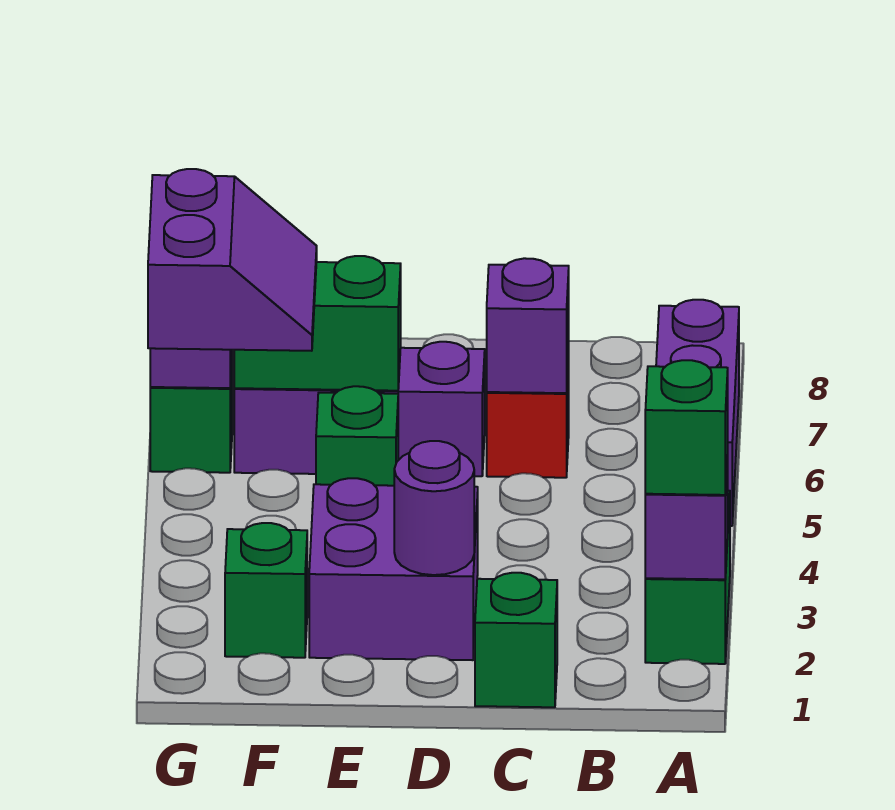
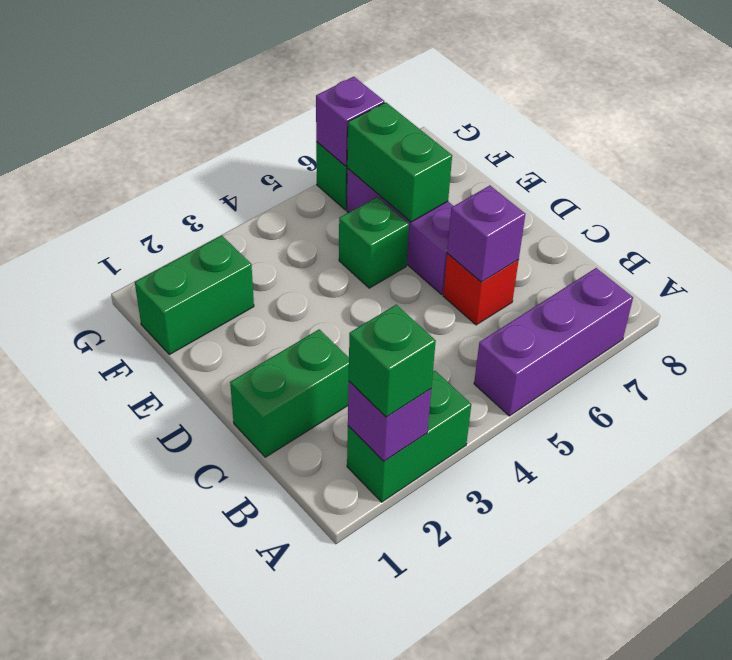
green 1x1 brick [475,573,557,707] -> green 1x2 brick [230,329,349,457]
purple 2x2 brick [309,478,478,660] -> none
purple 1x1 round brick [394,441,474,575] -> none
green 1x1 brick [225,523,307,658] -> green 1x2 brick [135,235,254,355]
purple 2x2 slope [148,169,317,351] -> none

